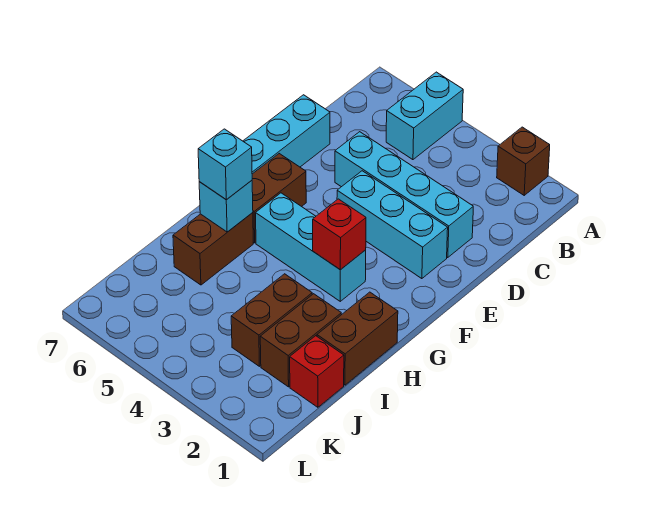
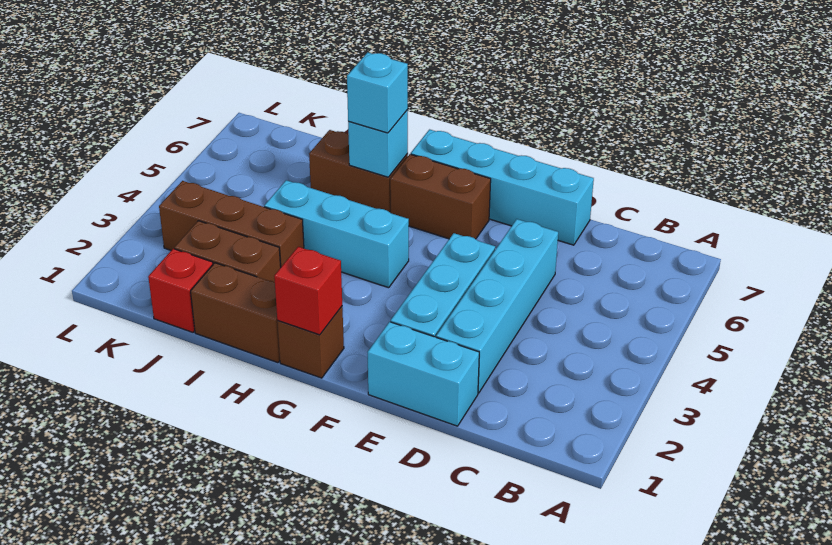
brown 1x1 brick [497,127,550,195] -> brown 1x1 brick moved to [277,307,344,378]
cyan 1x2 brick [386,72,463,160] -> cyan 1x2 brick moved to [367,322,479,426]
cyan 1x3 brick [256,193,366,301] -> cyan 1x3 brick turned to [264,180,409,288]
red 1x1 brick [313,199,366,270] -> red 1x1 brick moved to [274,247,342,335]
brown 1x2 brick [231,274,312,366] -> brown 1x3 brick [159,181,304,267]

